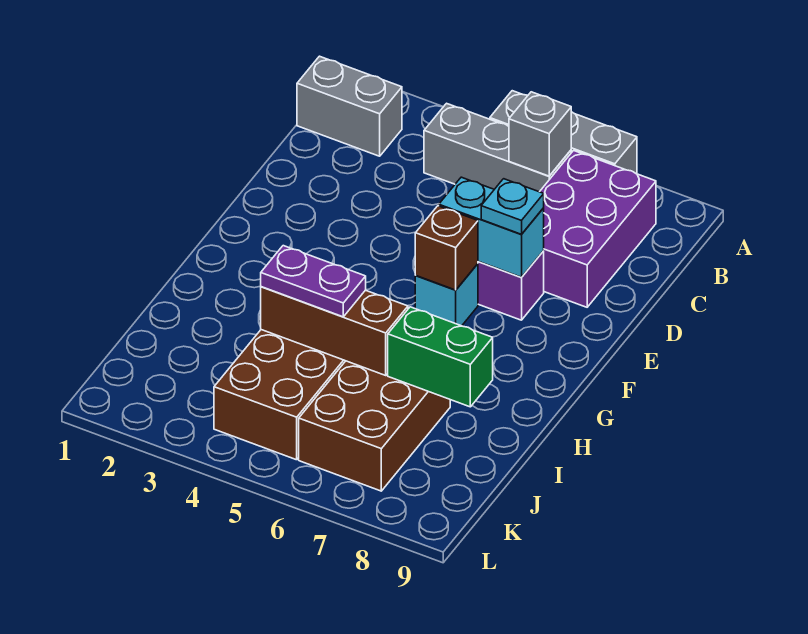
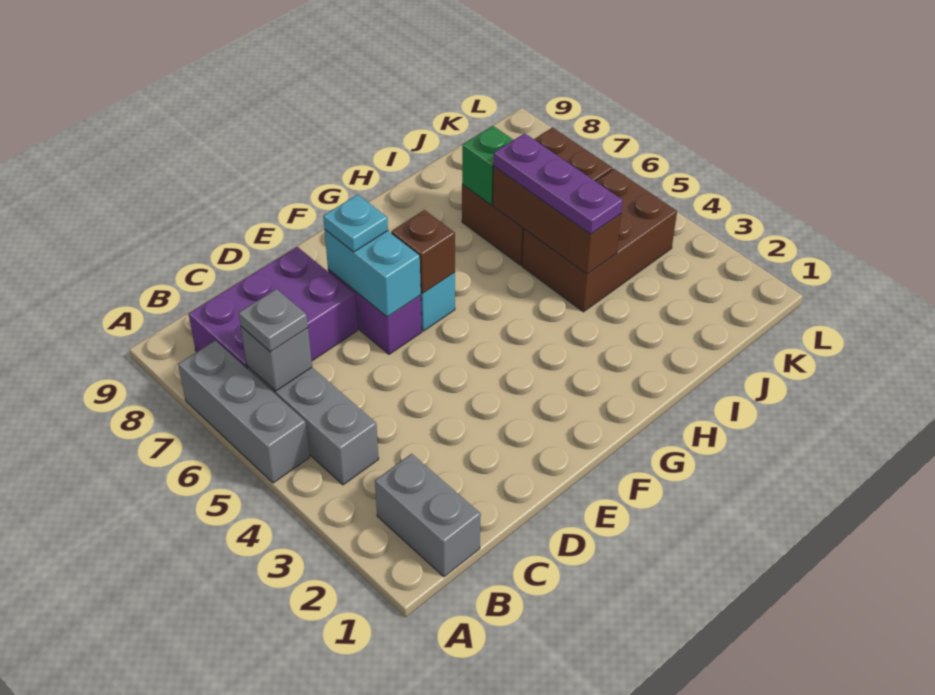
none -> grey 1x1 plate [239,289,308,352]
purple 1x2 plate [261,246,366,317] -> purple 1x3 plate [493,133,623,234]
green 1x2 brick [388,307,493,407] -> green 1x1 brick [462,126,513,205]

